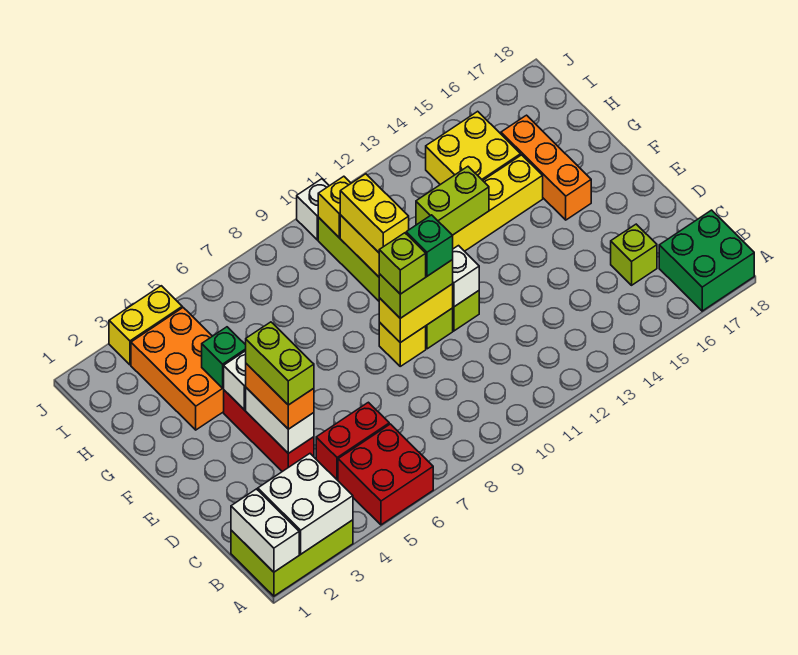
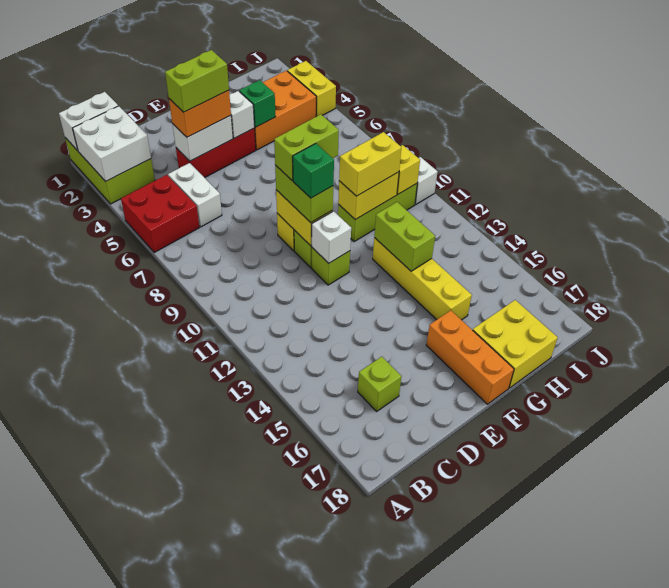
green 2x2 brick [659,210,754,311] -> none
red 1x2 brick [316,402,389,480] -> white 1x2 brick [168,163,222,227]
lime 1x1 brick [379,233,426,294] -> lime 1x2 brick [274,114,339,181]
orange 1x3 brick [501,115,591,220] -> orange 1x3 brick turned to [426,311,514,404]
yellow 2x2 brick [426,111,521,185] -> yellow 2x2 brick moved to [473,300,558,388]

